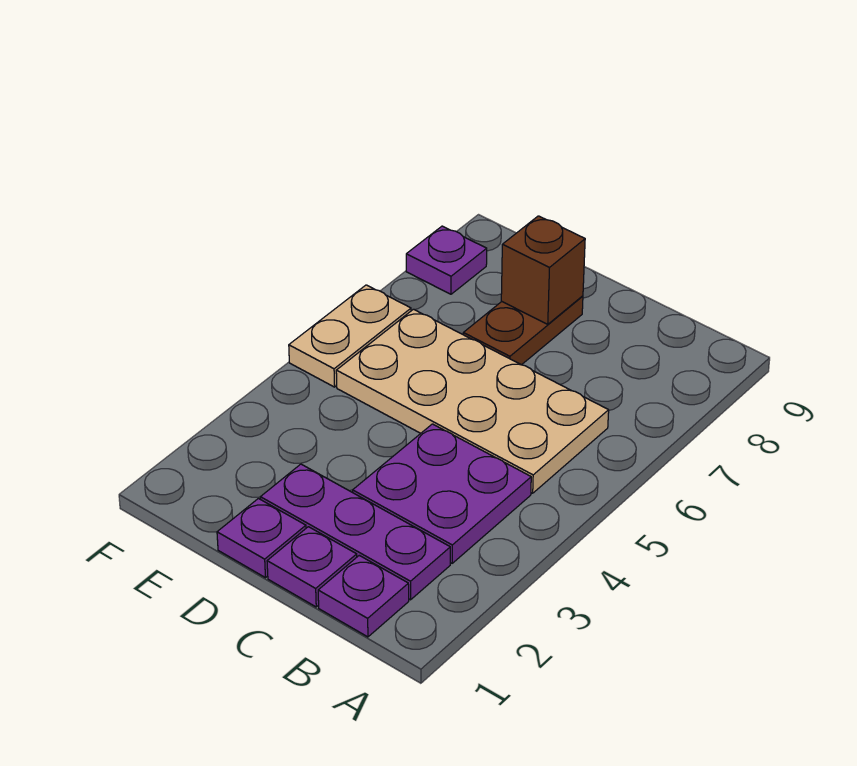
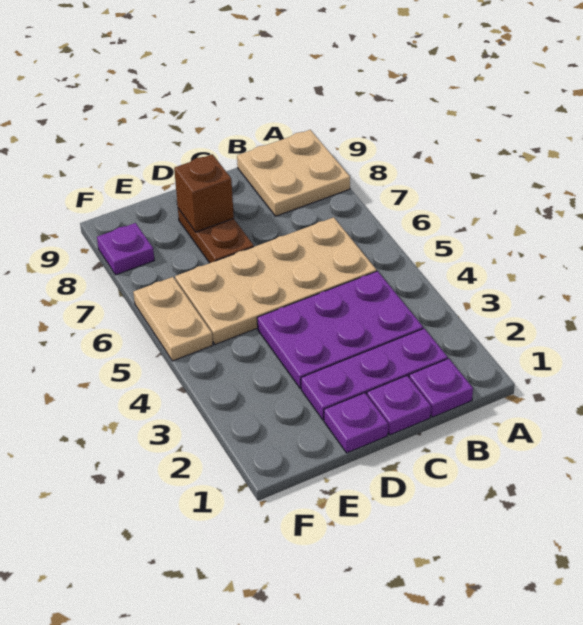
none -> tan 2x2 plate [237,130,350,216]
purple 2x2 plate [353,424,531,563] -> purple 2x3 plate [257,271,423,389]

